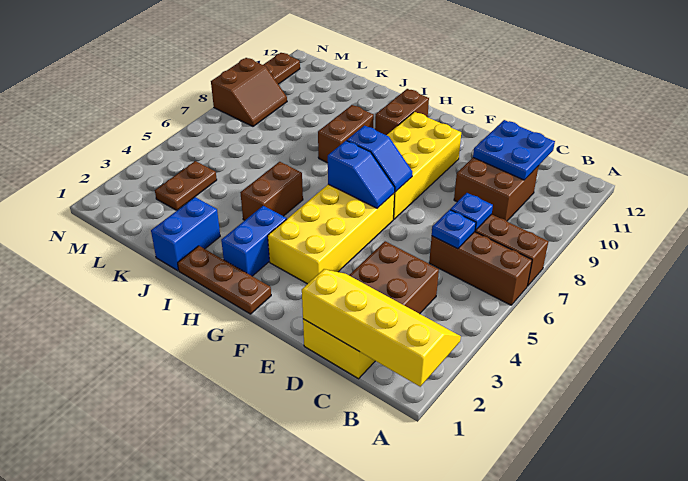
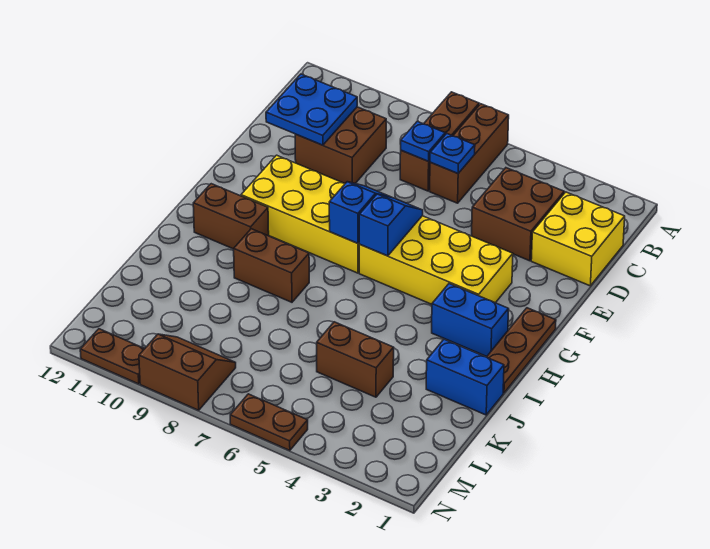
yellow 2x4 slope [302,269,461,387] -> none
brown 1x2 brick [240,162,303,220] -> brown 1x2 brick moved to [317,322,394,397]
brown 1x2 plate [155,161,217,210] -> brown 1x2 plate moved to [230,394,308,451]

